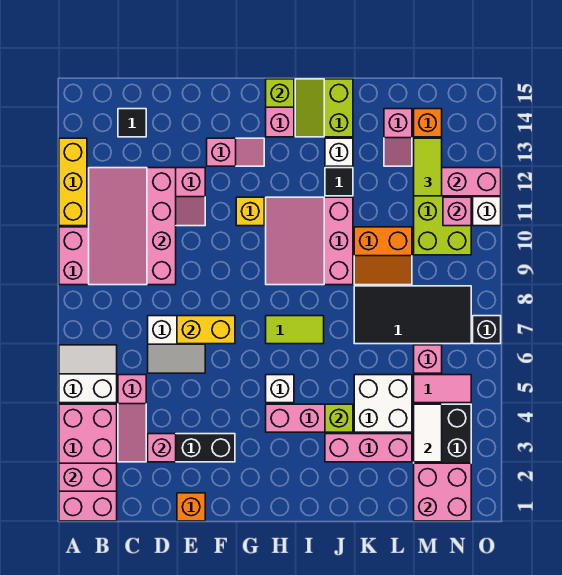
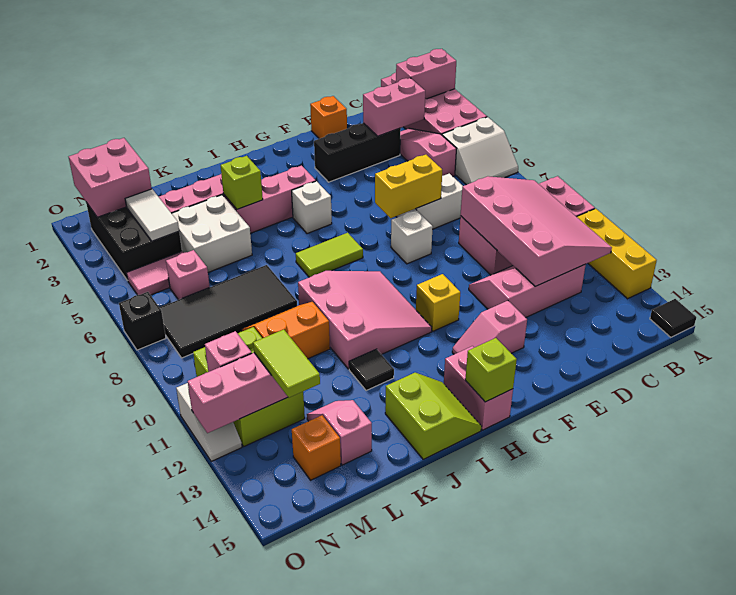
black 1x1 tile [118,109,146,137] -> black 1x1 tile moved to [650,299,696,337]
pink 1x1 brick [148,434,176,462] -> pink 1x2 brick [363,78,425,136]
white 1x1 brick [325,138,353,166] -> white 1x1 brick moved to [391,210,433,264]

